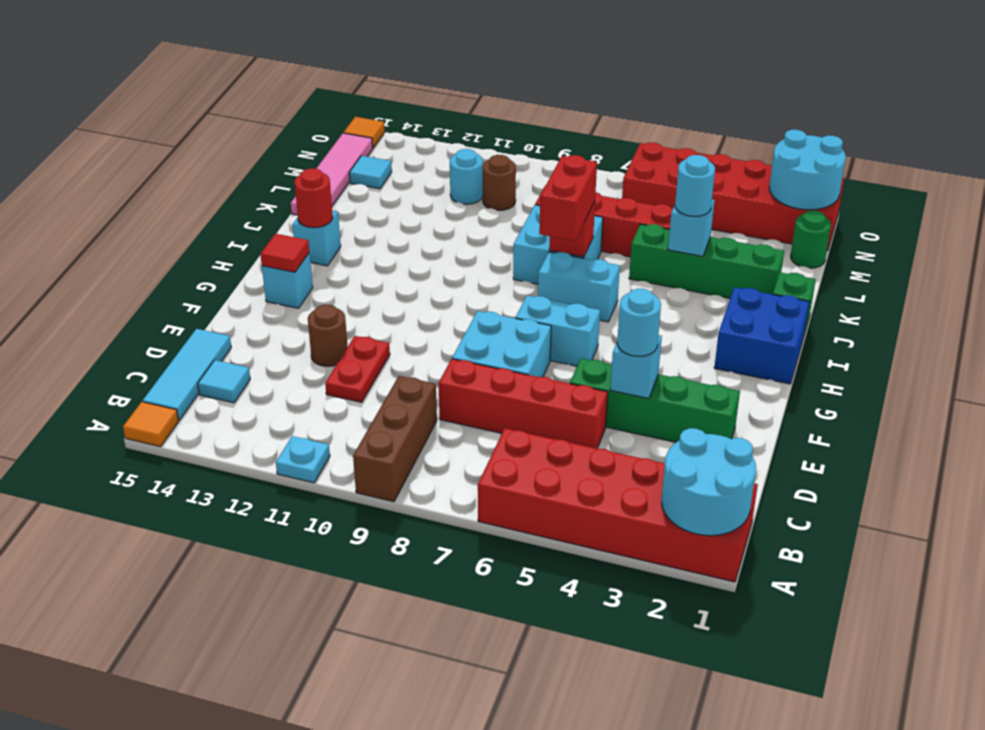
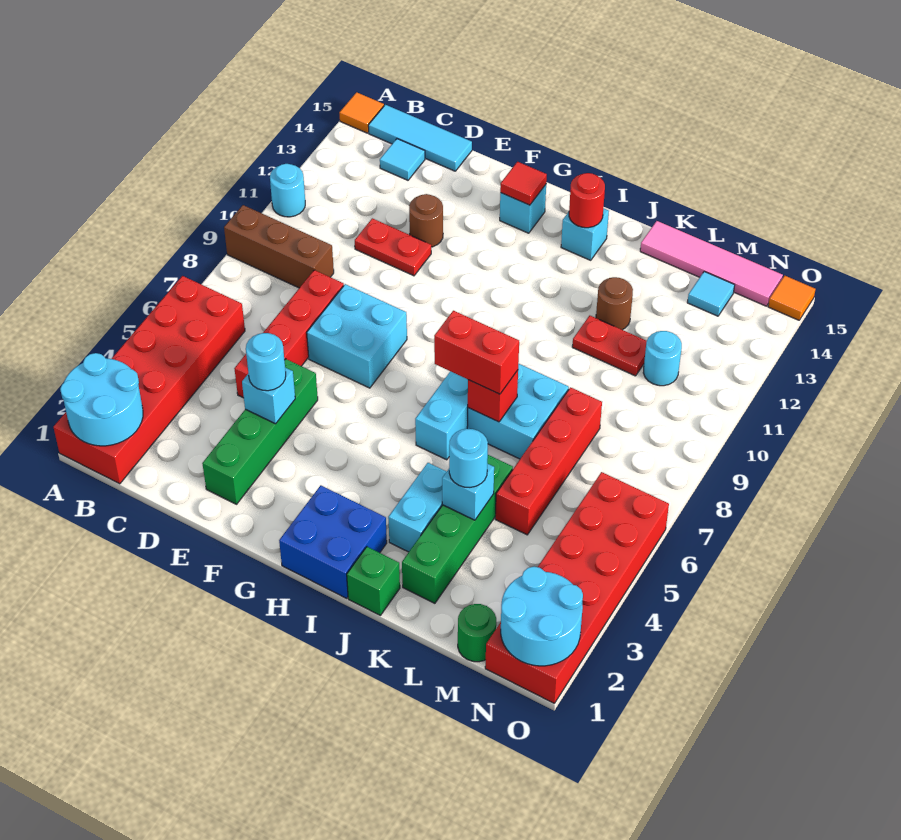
cyan 1x1 plate [276,436,330,483] -> cyan 1x1 round brick [270,164,305,217]
cyan 1x2 brick [516,296,600,366] -> cyan 1x2 brick moved to [388,463,447,552]
none -> red 1x2 plate [572,316,647,376]
brown 1x1 round brick [483,155,516,210] -> brown 1x1 round brick moved to [596,277,633,330]

